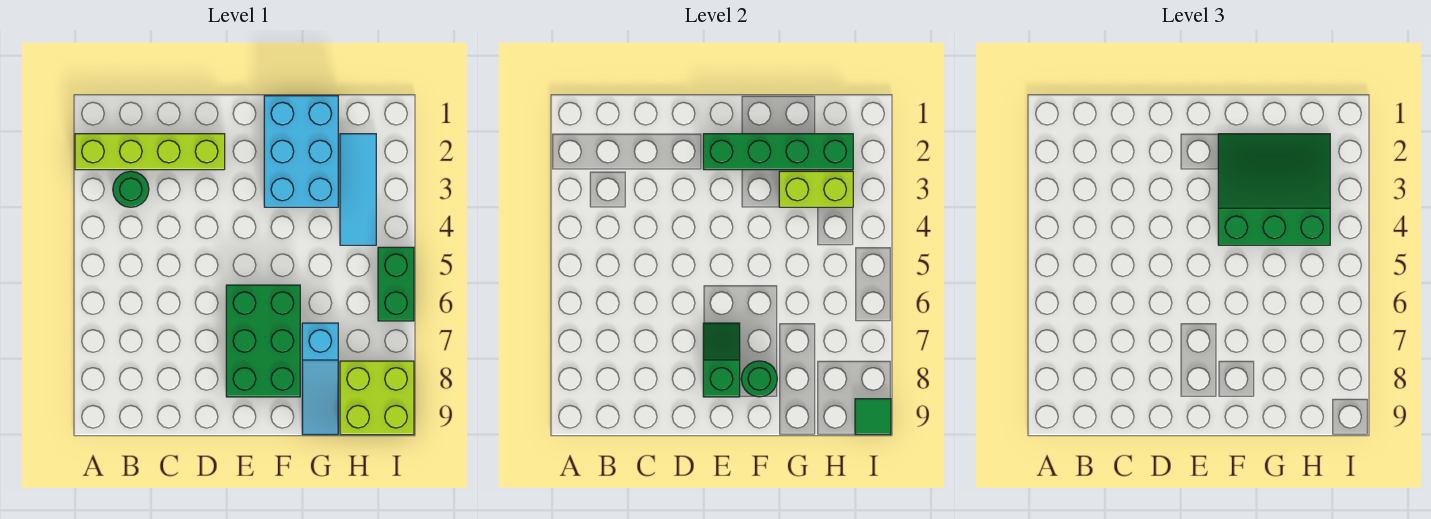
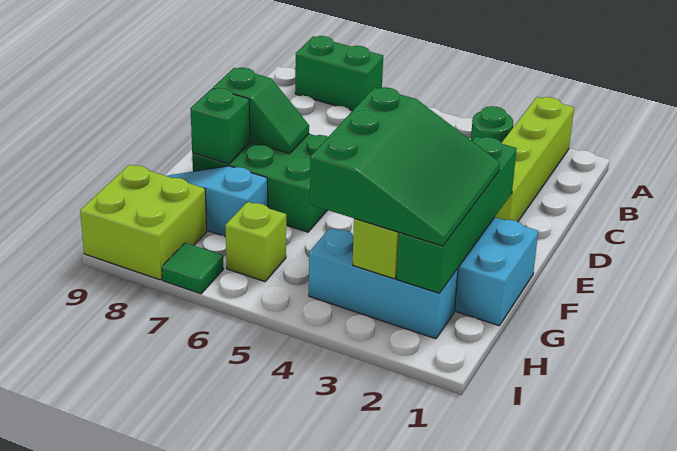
green 1x1 round brick [741,361,777,397] -> green 1x1 brick [190,88,250,164]
cyan 1x3 tile [340,134,376,245] -> cyan 1x3 brick [309,228,458,339]
none -> lime 1x1 brick [225,202,286,282]
green 1x2 brick [378,247,414,321] -> green 1x2 brick moved to [295,36,383,111]
green 1x1 tile [855,399,891,435] -> green 1x1 tile moved to [162,243,223,294]

